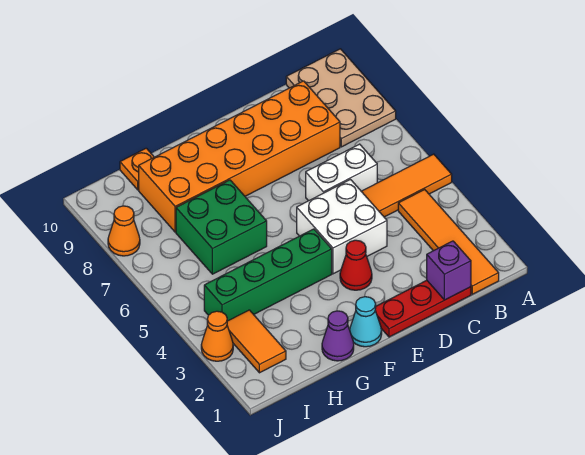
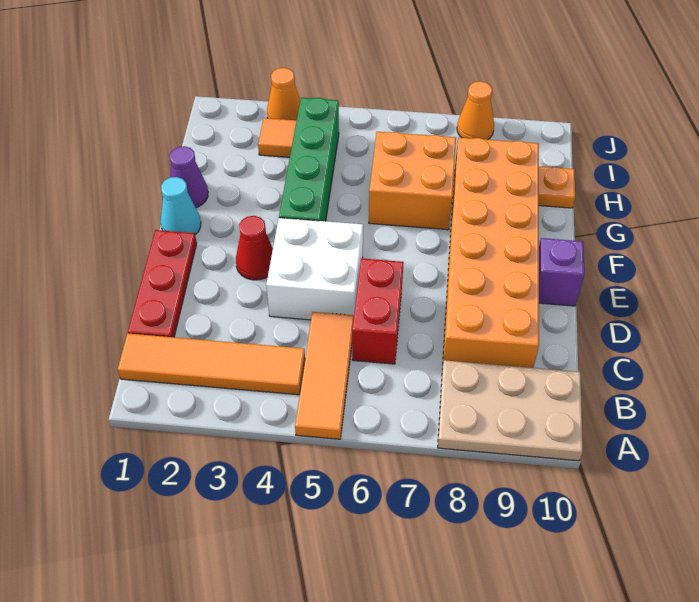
purple 1x1 brick [427,241,471,300] -> purple 1x1 brick moved to [539,238,584,306]
white 1x2 brick [306,144,377,201] -> red 1x2 brick [352,258,404,364]
green 2x2 brick [176,180,267,274] -> orange 2x2 brick [369,132,456,230]
orange 1x2 tile [227,310,286,373] -> orange 1x1 tile [258,118,297,157]

